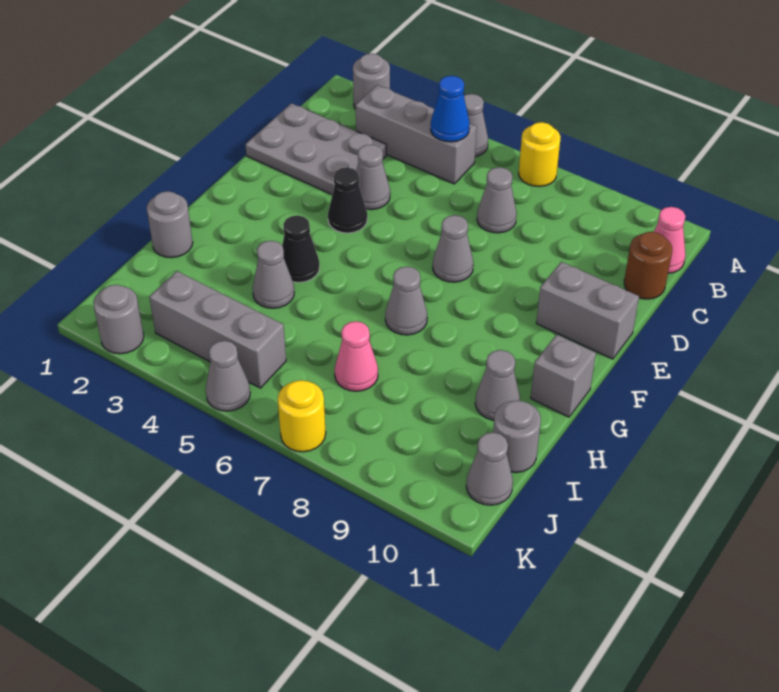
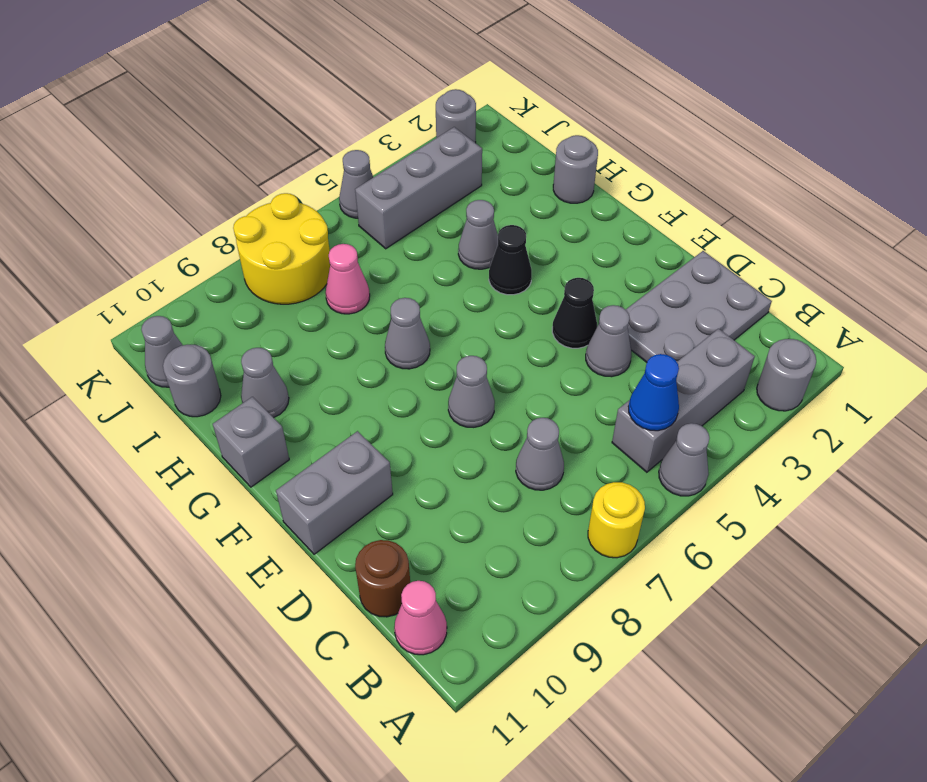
yellow 1x1 round brick [278,380,326,452] -> yellow 2x2 round brick [233,193,330,304]

